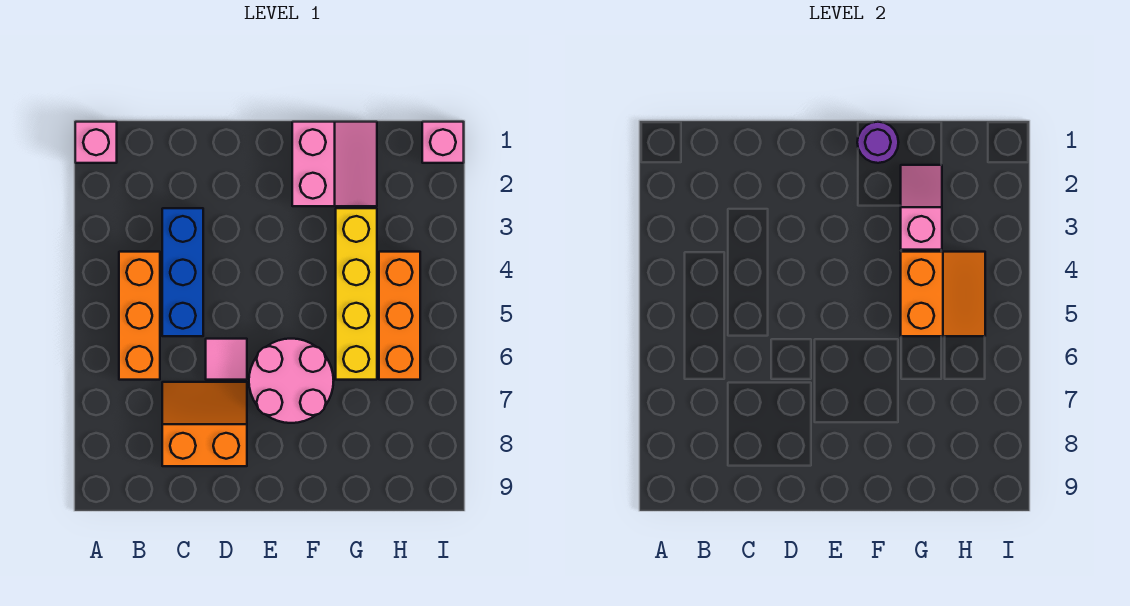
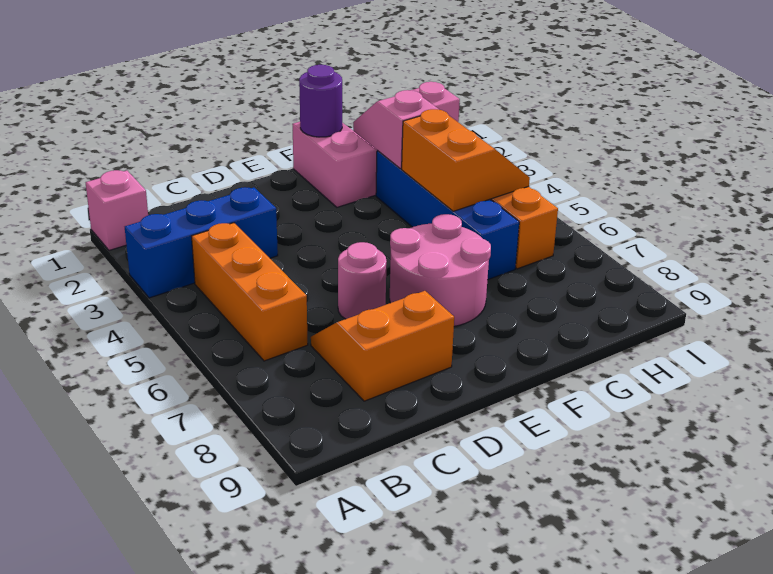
blue 1x3 brick [162,208,203,336] -> blue 1x3 brick turned to [125,187,278,298]
pink 1x1 tile [206,339,247,380] -> pink 1x1 round brick [338,242,387,319]
yellow 1x4 brick [336,208,377,380] -> blue 1x4 brick [376,150,519,279]

